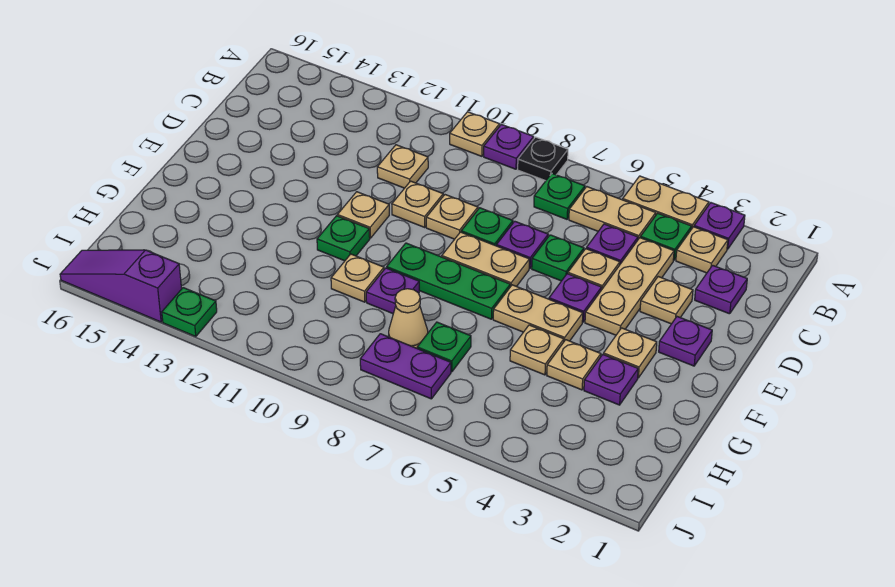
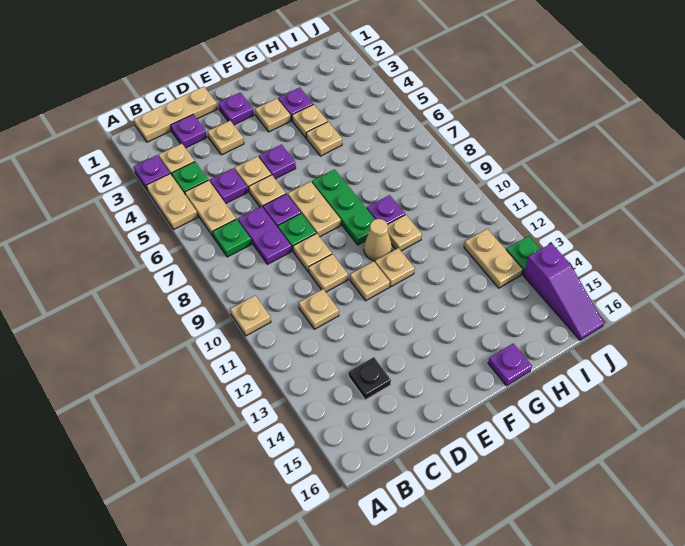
black 1x1 plate [518,137,568,181] -> black 1x1 plate moved to [349,357,391,400]
purple 1x1 plate [484,124,534,169] -> purple 1x1 plate moved to [488,343,532,386]
tan 1x3 plate [585,238,674,335] -> tan 1x3 plate moved to [134,87,217,142]
green 1x1 plate [532,235,584,281] -> tan 1x1 plate [249,175,286,207]
tan 1x2 plate [493,285,583,341] -> tan 1x2 plate moved to [464,229,523,288]
green 1x1 plate [317,216,370,261] -> tan 1x1 plate [375,248,415,287]
green 1x1 plate [417,322,471,372] -> none
tan 1x1 cone [389,289,428,348] -> tan 1x1 cone moved to [364,219,392,261]
purple 1x2 plate [360,334,451,399] -> purple 1x2 plate moved to [238,206,291,264]

